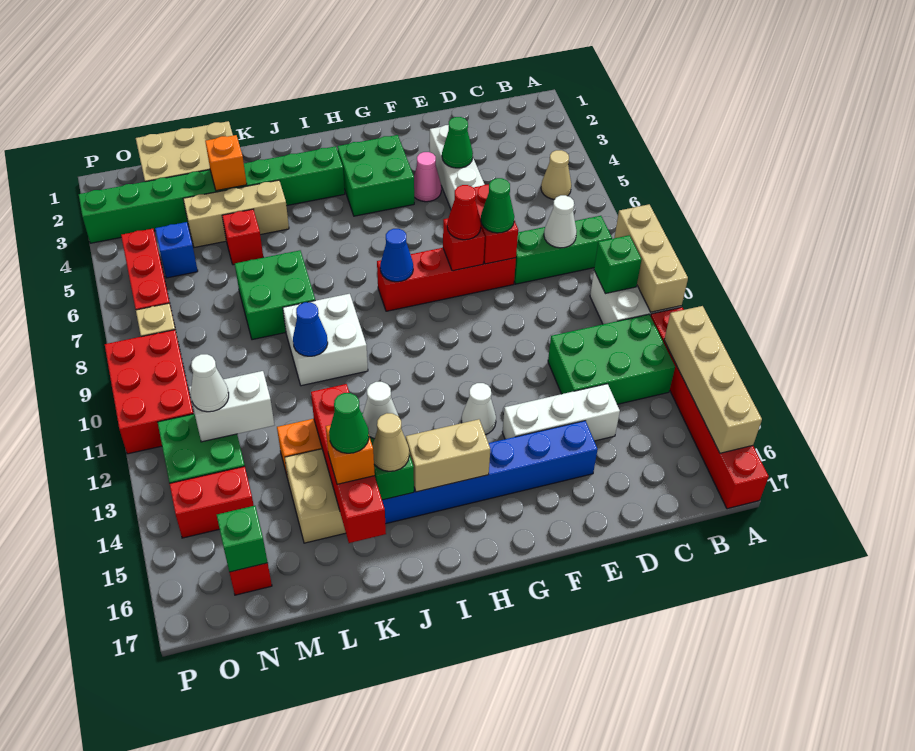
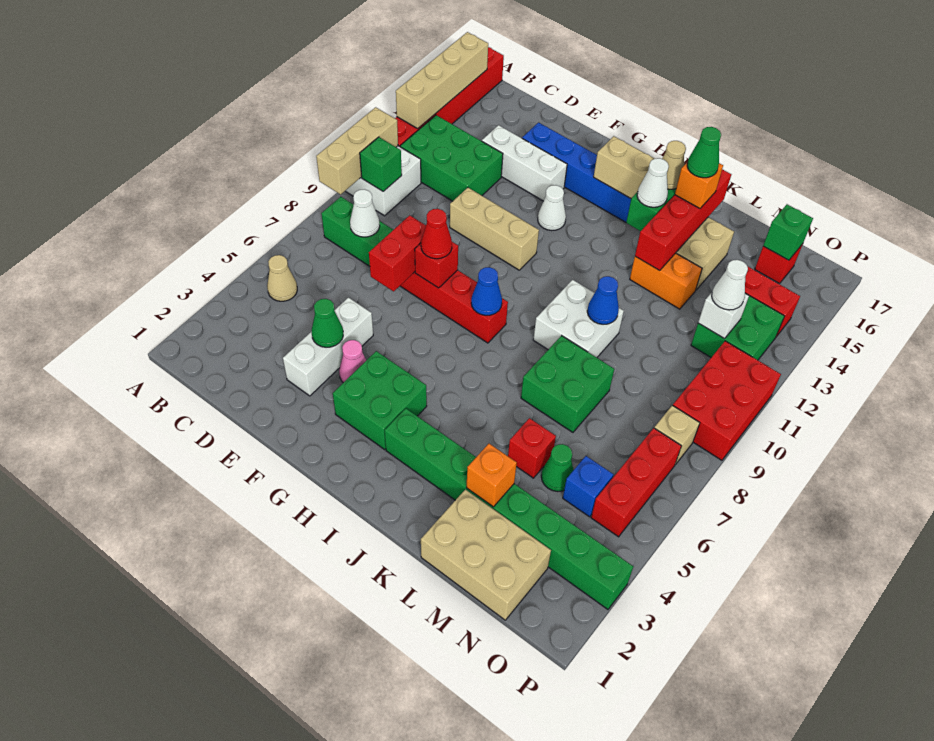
green 1x1 cone [481,178,514,233] -> green 1x1 cone moved to [541,444,573,492]
tan 1x3 brick [183,180,289,248] -> tan 1x3 brick moved to [450,188,539,270]
white 1x2 brick [189,371,274,442] -> white 1x1 brick [698,292,749,338]

